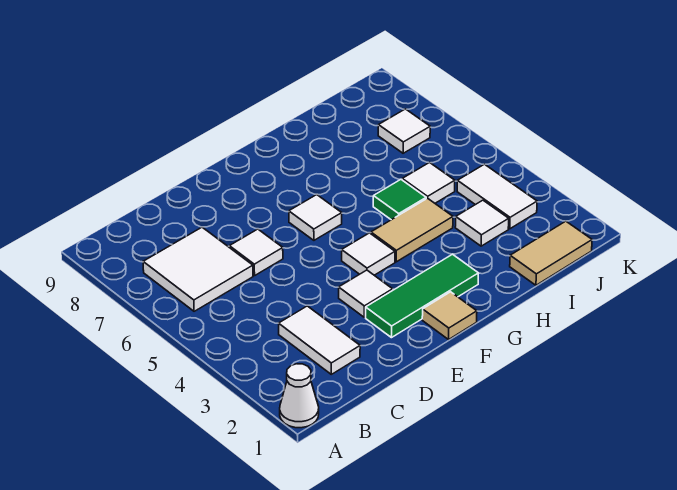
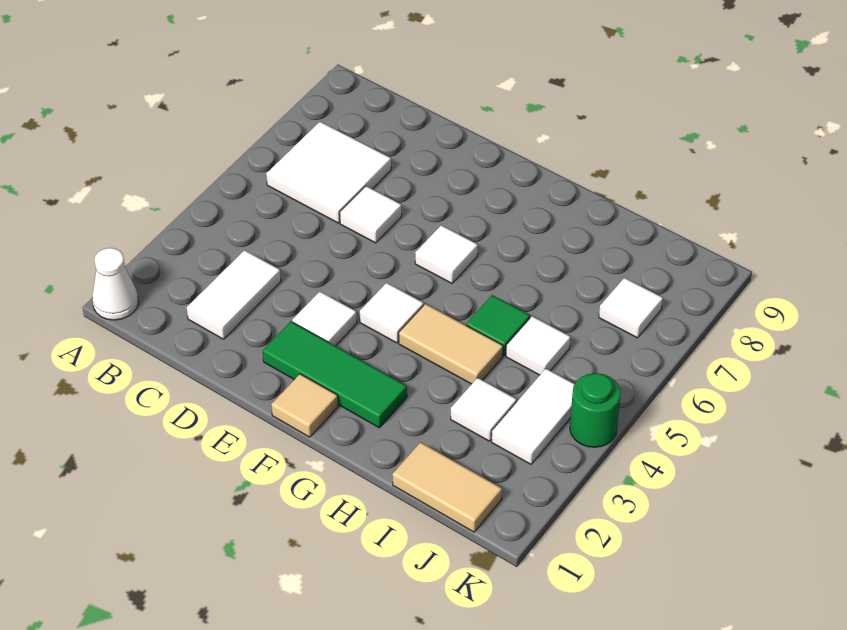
none -> green 1x1 round brick [570,373,621,447]

